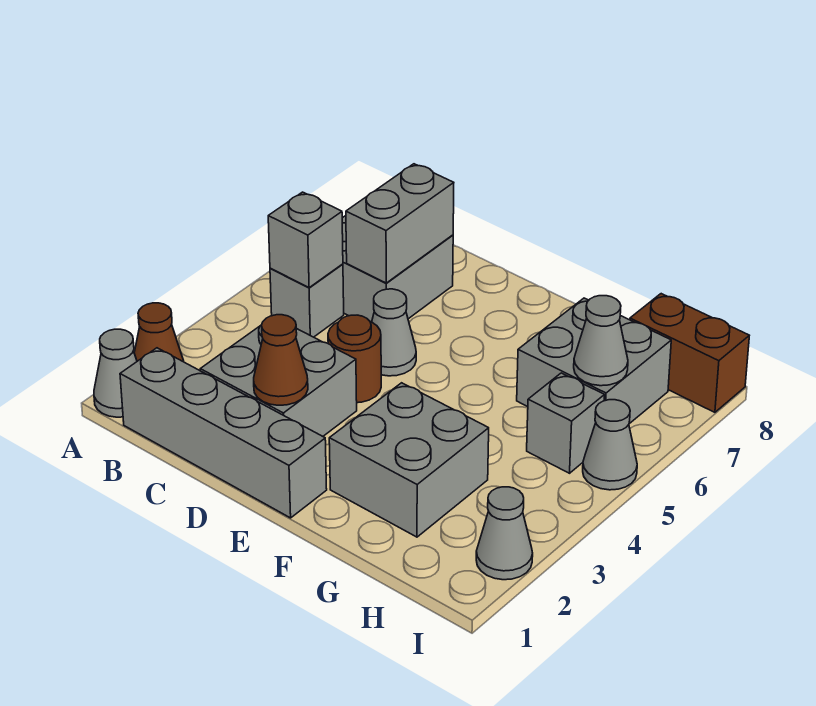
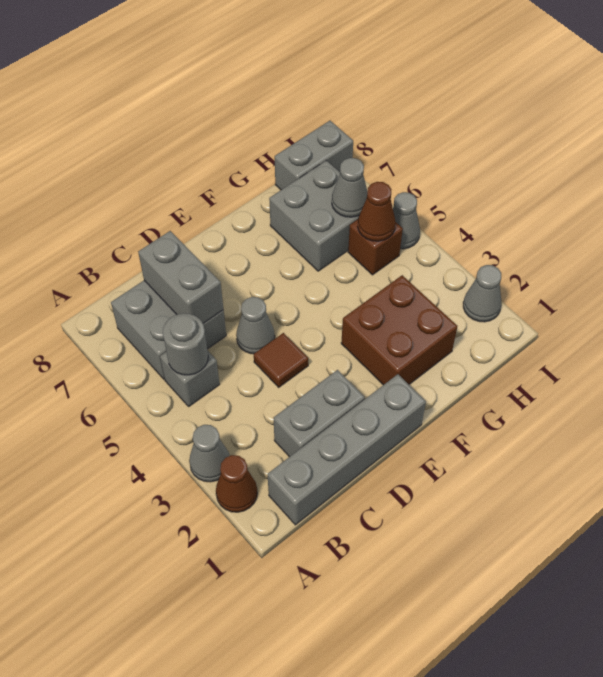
grey 1x1 cone [94,329,137,417] -> grey 1x1 cone moved to [189,425,229,482]
grey 1x1 brick [268,192,343,287] -> grey 1x1 round brick [163,313,208,375]
grey 2x2 brick [200,325,357,436] -> grey 1x2 brick [274,370,365,457]
brown 1x1 cone [254,315,308,405] -> brown 1x1 cone moved to [358,182,395,241]
brown 1x1 round brick [328,315,381,403] -> brown 1x1 tile [254,333,308,387]
grey 2x2 brick [329,383,489,537] -> brown 2x2 brick [341,275,457,385]
grey 1x1 brick [527,373,604,473] -> brown 1x1 brick [348,220,403,275]
brown 1x2 brick [630,294,749,412] -> grey 1x2 brick [275,121,353,190]

